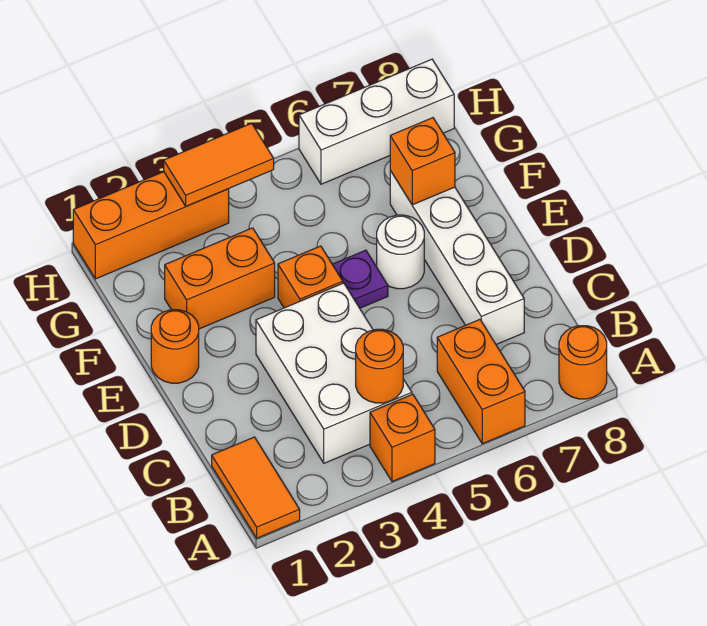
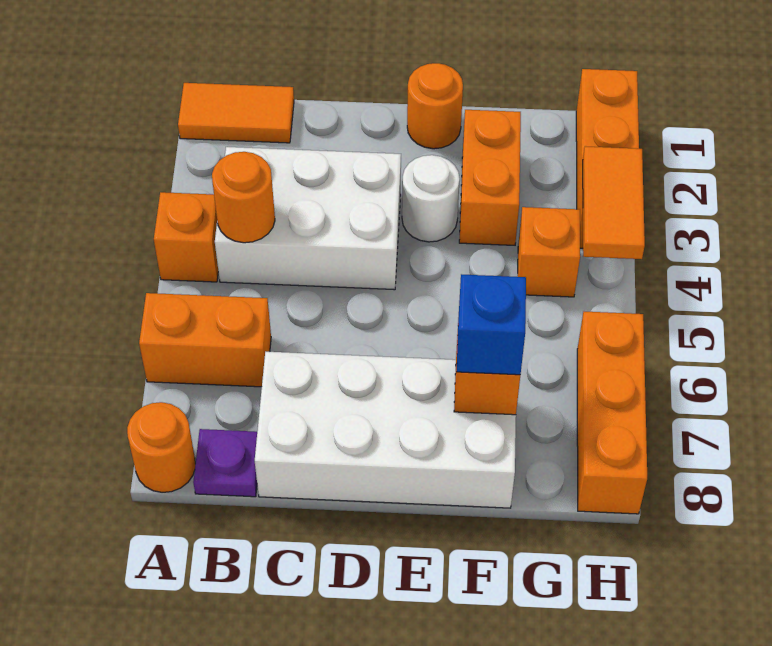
white 1x4 brick [390,171,524,344] -> white 2x4 brick [255,352,516,508]
orange 1x1 brick [278,246,343,308] -> orange 1x1 brick moved to [518,207,580,297]
purple 1x1 plate [332,250,388,308] -> purple 1x1 plate moved to [193,429,257,497]
white 1x1 round brick [377,215,424,289] -> white 1x1 round brick moved to [402,155,460,242]
none -> blue 1x1 brick [457,274,526,375]
white 1x3 brick [299,59,454,184] -> orange 1x3 brick [577,312,647,514]

